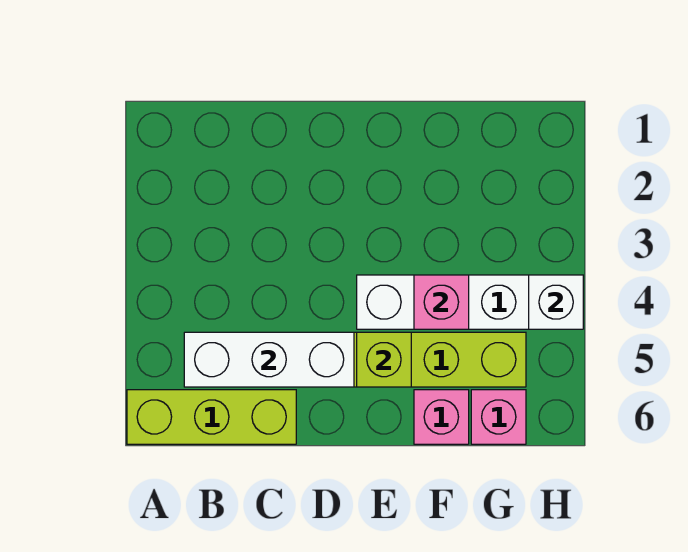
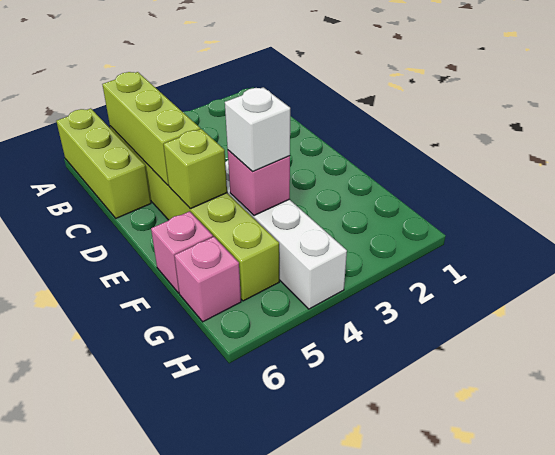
white 1x3 brick [184,332,354,387] -> lime 1x3 brick [102,72,200,185]
white 1x1 brick [529,275,583,329] -> white 1x1 brick moved to [225,87,290,172]

